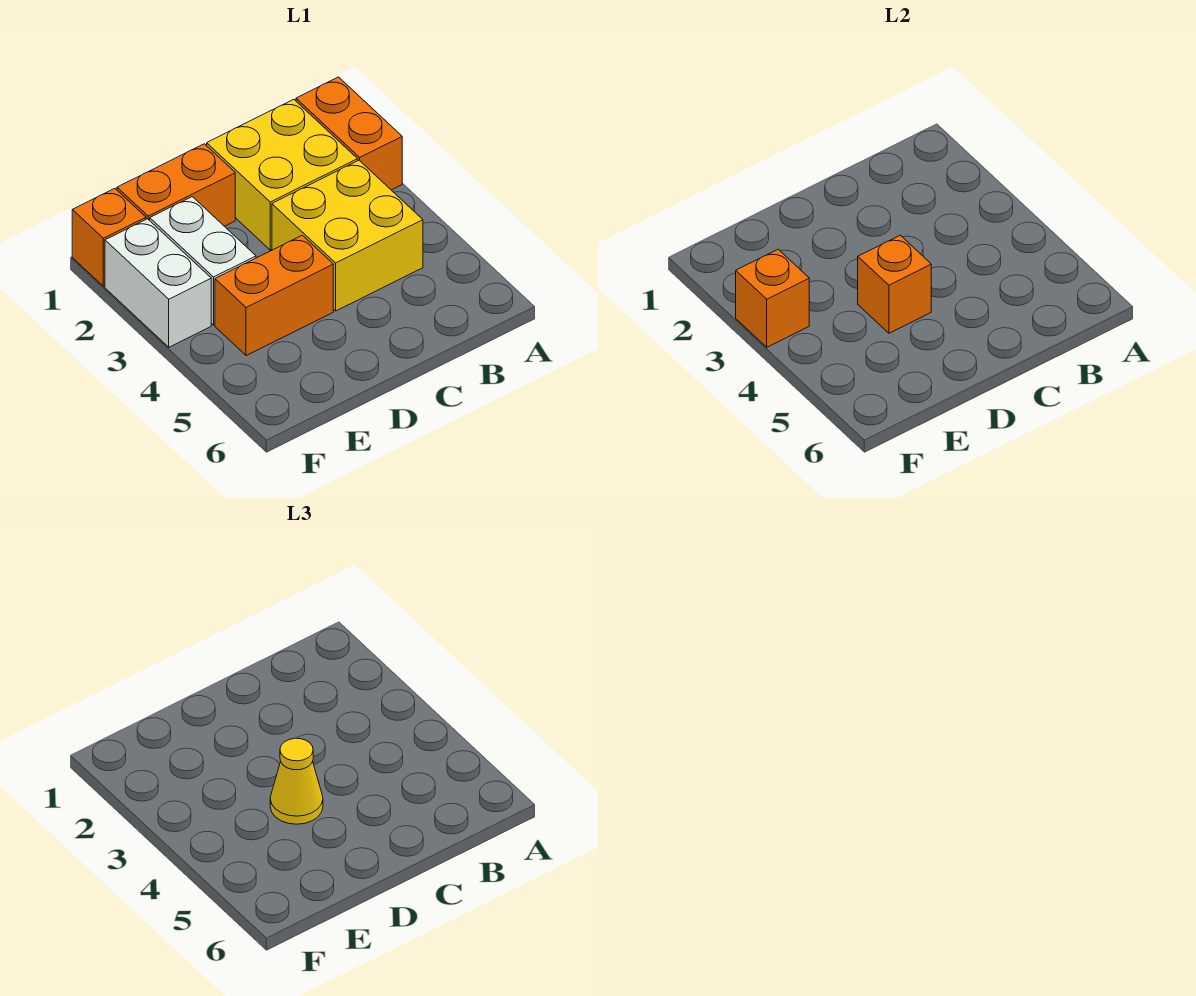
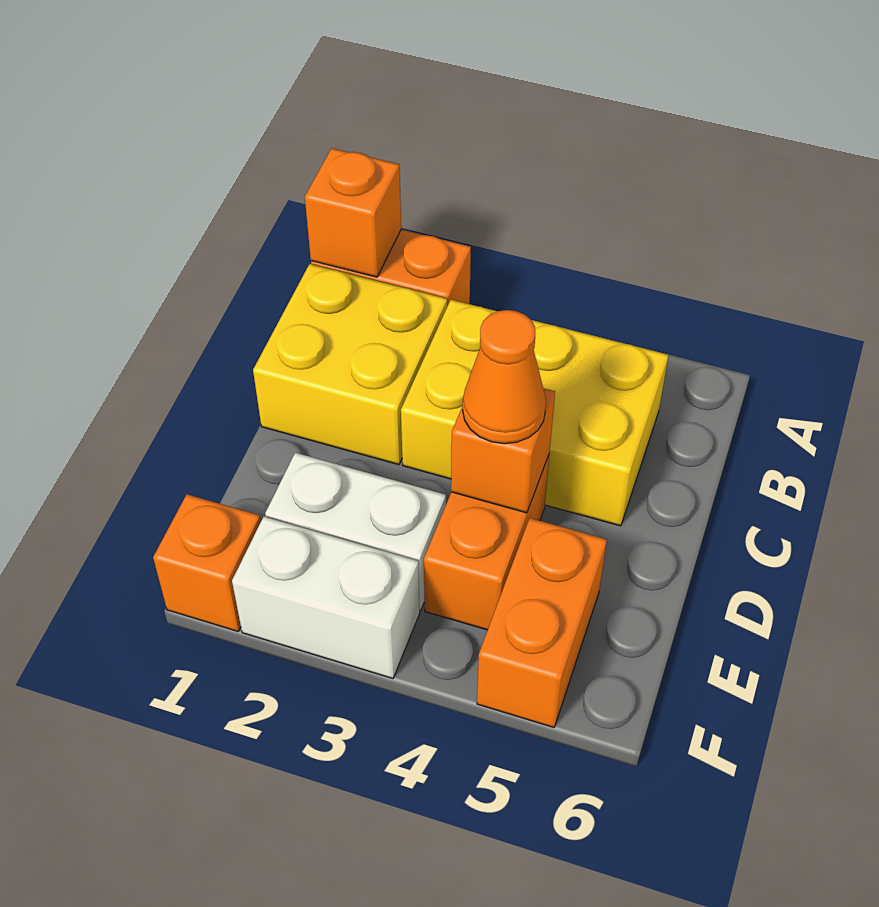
yellow 2x2 brick [272,160,423,311] -> yellow 2x3 brick [401,300,669,526]
orange 1x2 brick [117,144,235,226] -> orange 1x2 brick moved to [477,518,607,727]
yellow 1x1 cone [270,738,323,824] -> orange 1x1 cone [463,310,546,444]
orange 1x1 brick [736,249,809,347] -> orange 1x1 brick moved to [305,148,401,277]

